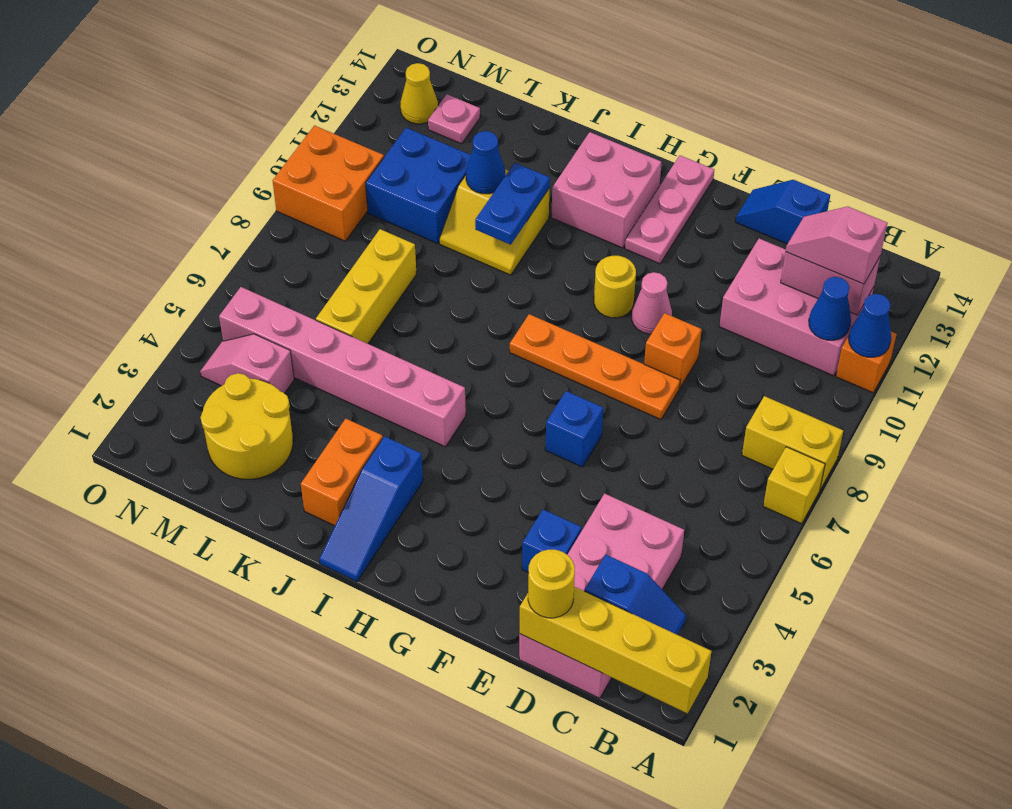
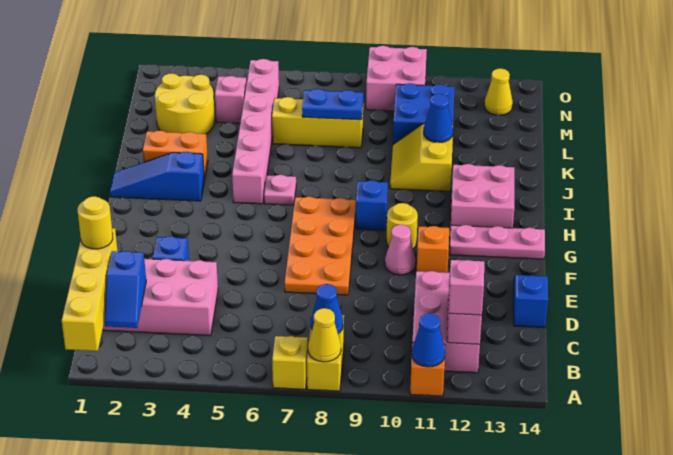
none -> yellow 1x1 cone [308,308,341,362]
blue 1x1 cone [809,277,851,340] -> blue 1x1 cone moved to [311,284,343,333]
orange 1x4 plate [510,314,680,420] -> orange 2x4 plate [285,197,356,295]
orange 1x1 brick [644,313,701,387] -> orange 1x1 brick moved to [417,226,449,273]
blue 1x1 brick [545,391,603,467] -> blue 1x1 brick moved to [356,180,388,230]
blue 1x2 plate [475,163,550,245] -> blue 1x2 plate moved to [302,89,363,120]
pink 1x1 plate [428,94,480,144] -> pink 1x1 plate moved to [264,175,296,205]
orange 2x2 brick [273,125,384,241] -> pink 2x2 brick [366,46,427,111]

